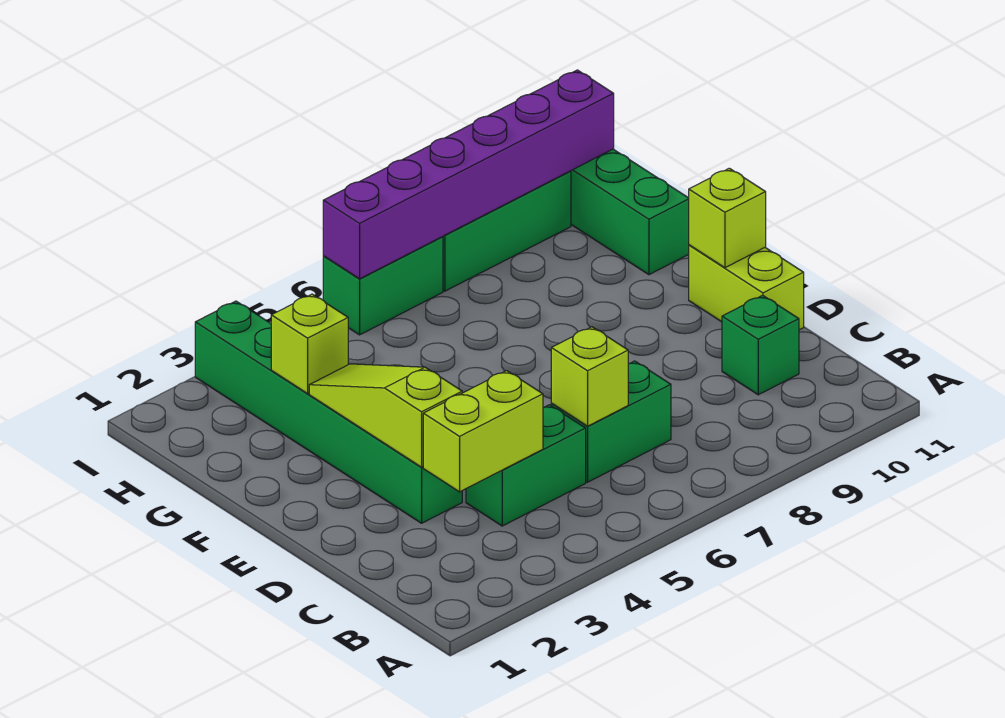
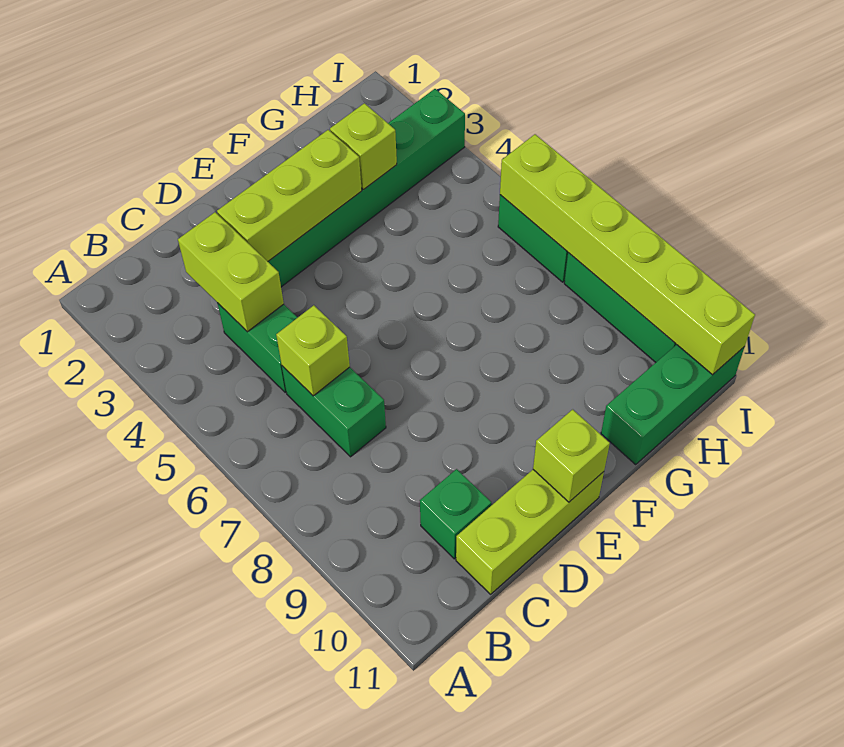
lime 1x3 slope [309,364,462,467] -> lime 1x3 brick [217,130,362,261]
lime 1x2 brick [689,245,804,330] -> lime 1x3 brick [456,470,604,594]
purple 1x6 brick [323,70,614,279] -> lime 1x6 brick [500,134,755,375]

